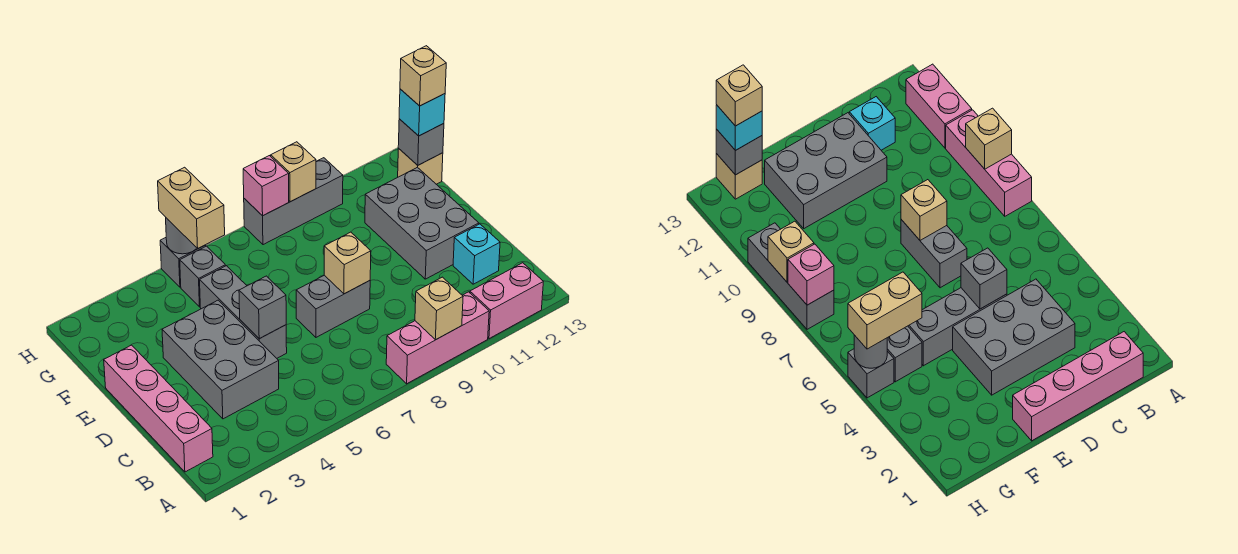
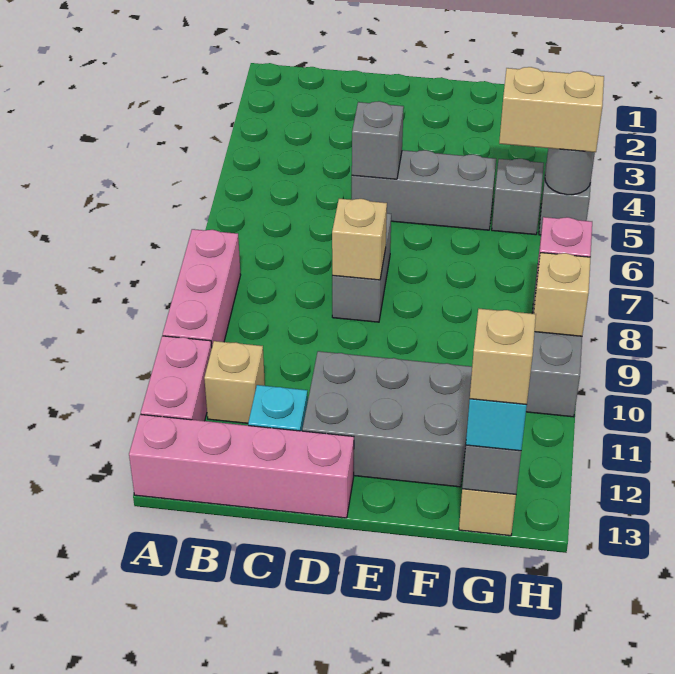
tan 1x1 brick [415,277,463,340] -> tan 1x1 brick moved to [204,341,265,423]
pink 1x4 brick [104,345,213,472] -> pink 1x4 brick moved to [129,414,354,518]
grey 2x3 brick [162,300,279,419] -> none

